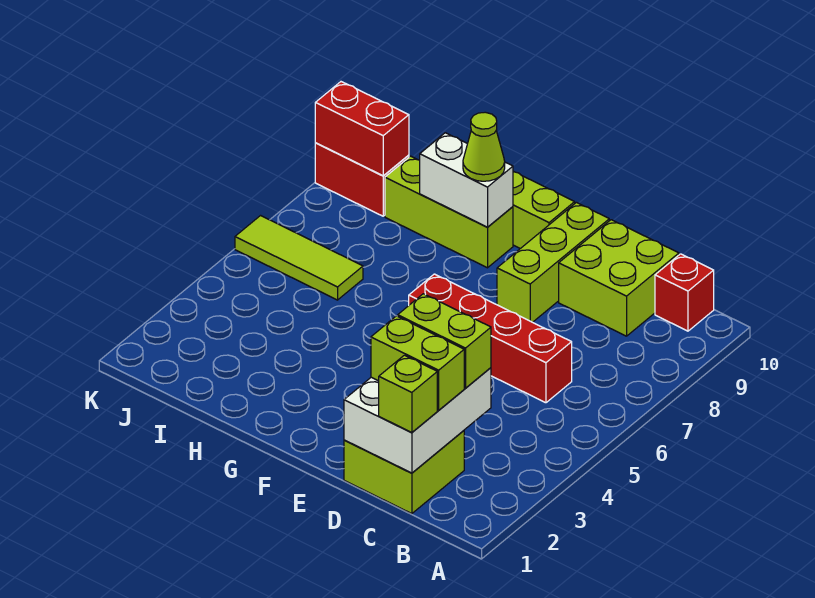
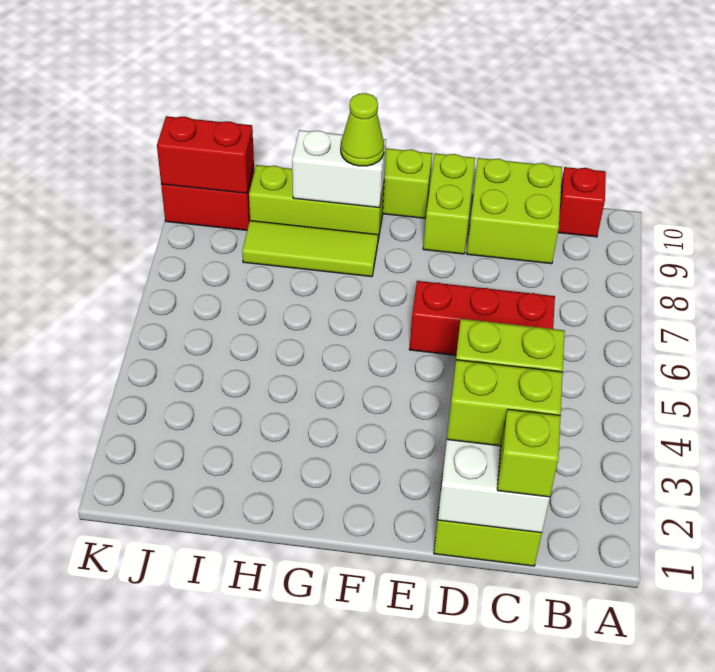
red 1x4 brick [409,274,572,403] -> red 1x3 brick [409,281,555,355]
lime 1x3 brick [497,203,609,322] -> lime 1x2 brick [423,154,475,254]
lime 1x3 tile [235,216,363,300] -> lime 1x3 tile moved to [242,221,378,277]

